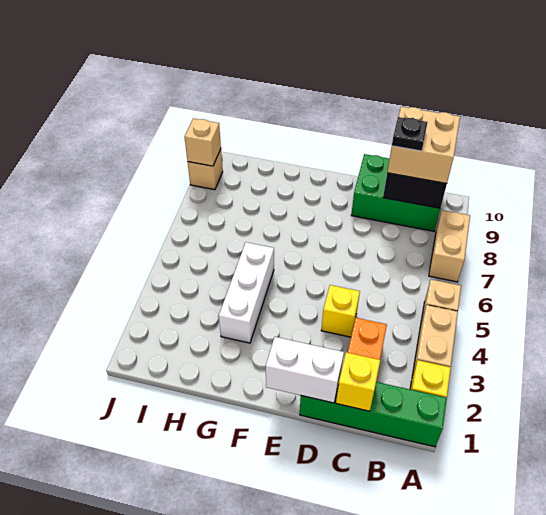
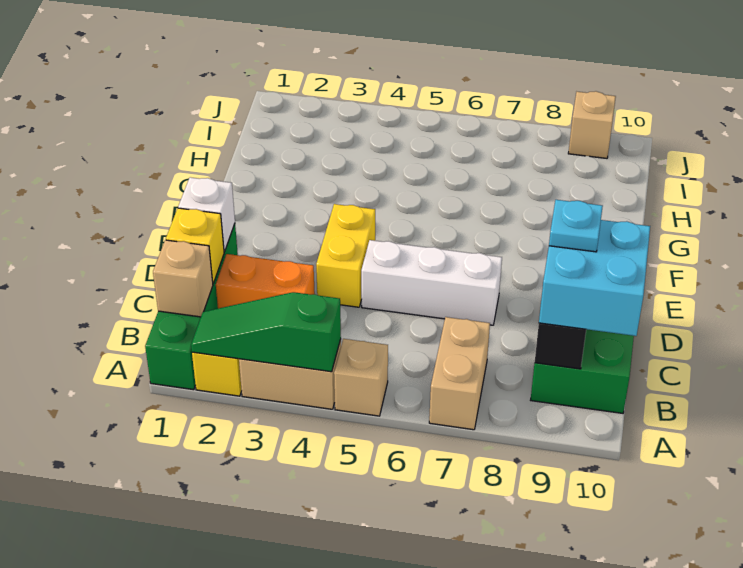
none -> green 1x3 slope [191,292,341,372]
tan 1x2 brick [429,210,470,282] -> tan 1x2 brick turned to [429,317,490,430]
tan 2x2 brick [387,107,460,184] -> cyan 2x2 brick [539,220,650,336]
black 1x1 plate [392,117,428,151] -> cyan 1x1 plate [549,200,603,252]
white 1x2 brick [266,337,344,403] -> white 1x1 brick [178,177,235,252]
yellow 1x1 brick [321,285,360,337] -> yellow 1x2 brick [316,204,375,307]
white 1x3 brick [219,242,274,343] -> white 1x3 brick moved to [361,240,502,325]
tan 1x1 brick [185,118,221,166] -> tan 1x1 brick moved to [153,240,213,317]

